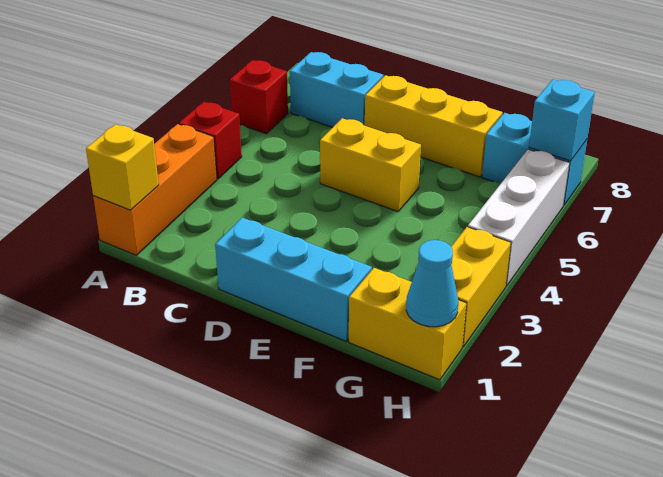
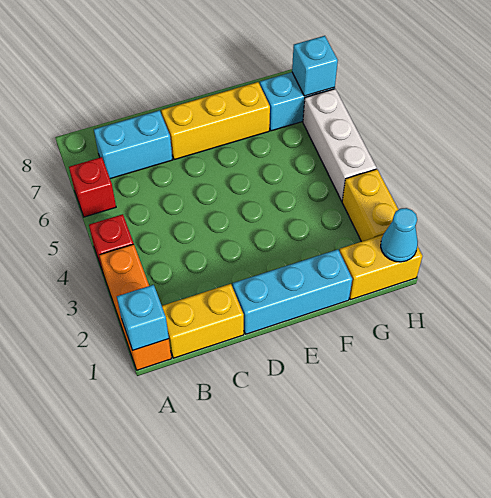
yellow 1x1 brick [86,124,159,210] -> cyan 1x1 brick [117,285,169,350]
yellow 1x2 brick [320,118,421,211] -> yellow 1x2 brick moved to [162,284,244,358]

